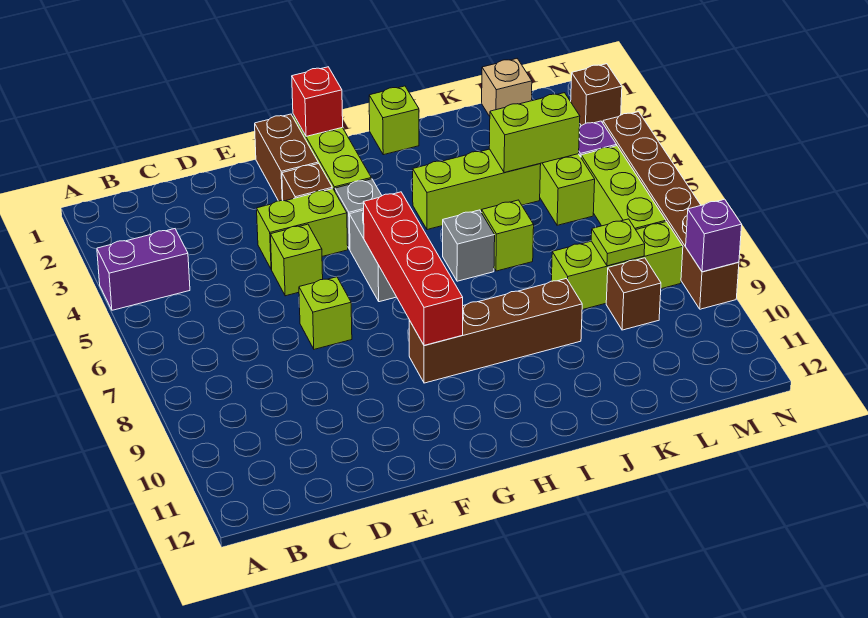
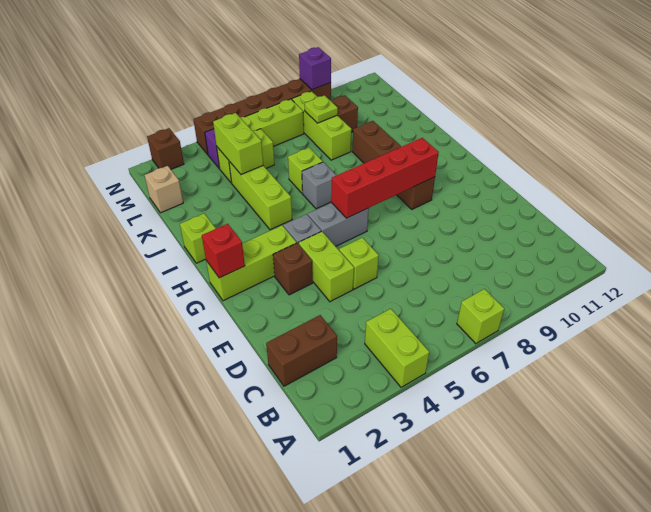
purple 1x2 brick [97,229,190,310] -> lime 1x2 brick [365,309,429,387]
lime 1x1 brick [299,277,352,349] -> lime 1x1 brick moved to [457,289,504,344]
brown 1x2 brick [255,114,318,201] -> brown 1x2 brick moved to [266,315,337,386]

